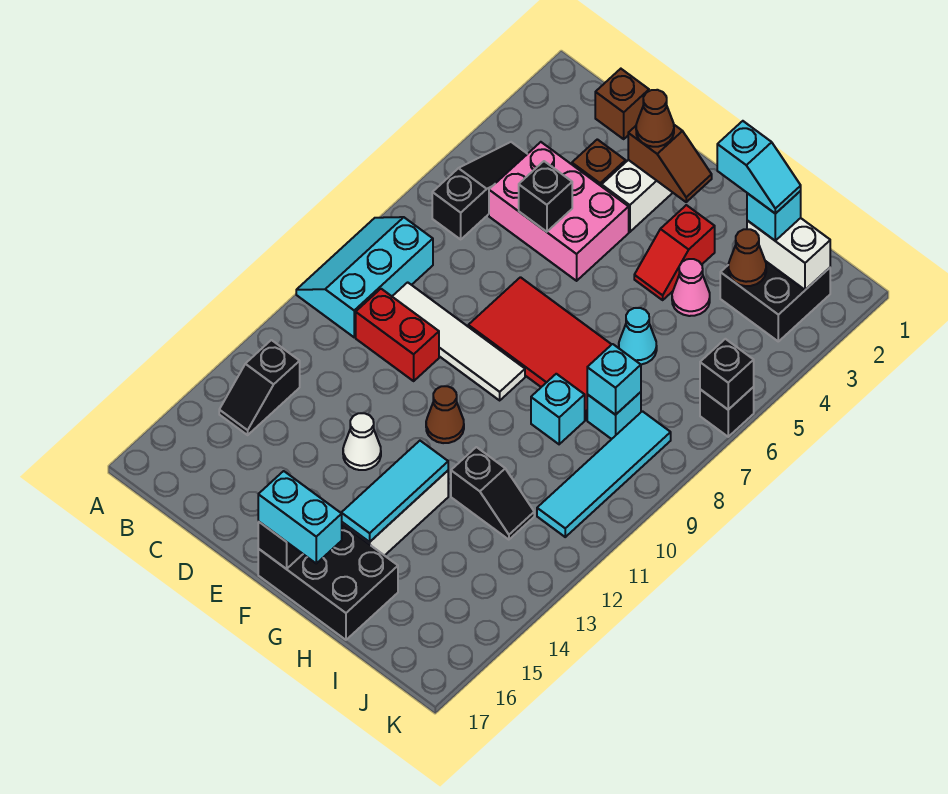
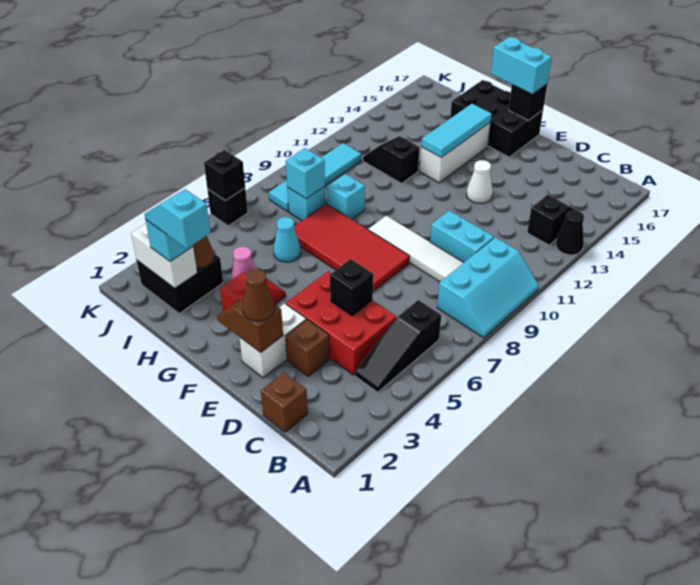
none -> black 1x1 cone [556,210,584,255]
pink 2x3 brick [489,142,629,281] -> red 2x3 brick [286,271,396,375]
red 1x2 brick [356,289,439,381] -> cyan 1x2 brick [430,211,494,262]
brown 1x1 cone [426,386,464,443] -> none

